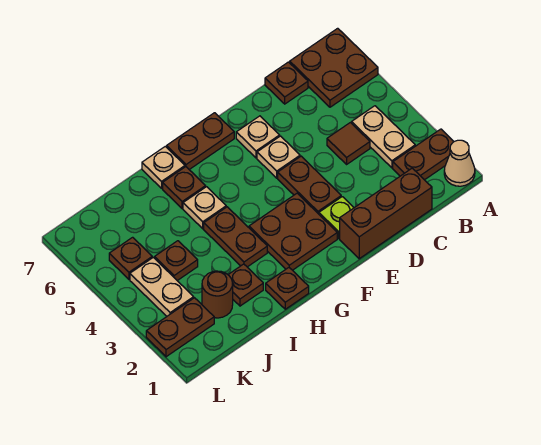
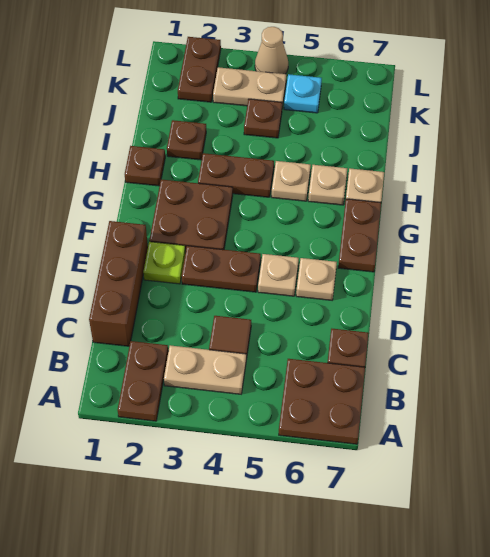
tan 1x1 cone [444,140,475,186] -> tan 1x1 cone moved to [255,27,288,74]
brown 1x1 plate [163,167,206,209] -> tan 1x1 plate [308,165,347,205]
brown 1x1 round brick [202,271,233,318] -> none
brown 1x1 plate [109,237,152,279] -> cyan 1x1 plate [284,74,322,113]

